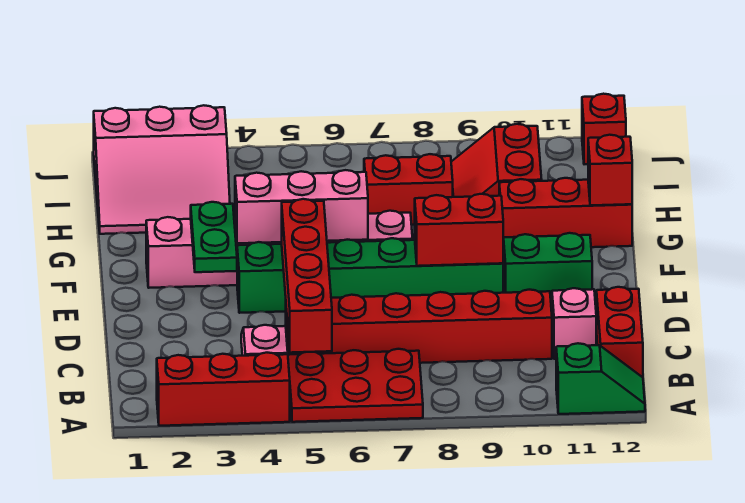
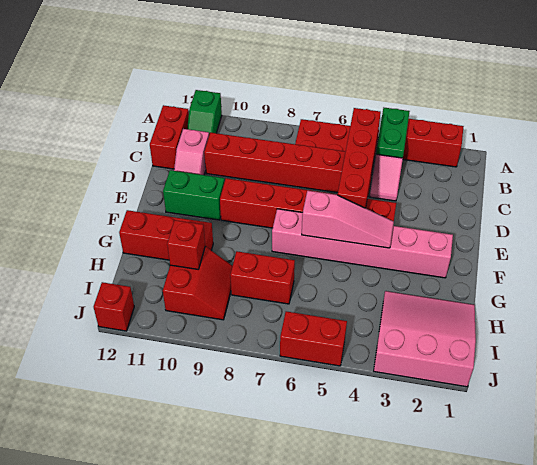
green 1x2 slope [556,343,645,414] -> green 1x2 slope turned to [187,90,222,135]
green 1x2 plate [191,202,237,272] -> green 1x2 plate moved to [376,108,410,158]
green 1x6 brick [237,238,503,313] -> red 1x6 brick [220,178,396,228]
red 1x2 brick [415,194,503,266] -> red 1x2 brick moved to [280,311,347,366]
pink 1x3 brick [235,170,368,243] -> pink 1x3 slope [302,191,394,248]
red 1x1 brick [588,135,632,206] -> red 1x1 brick moved to [167,220,205,269]

